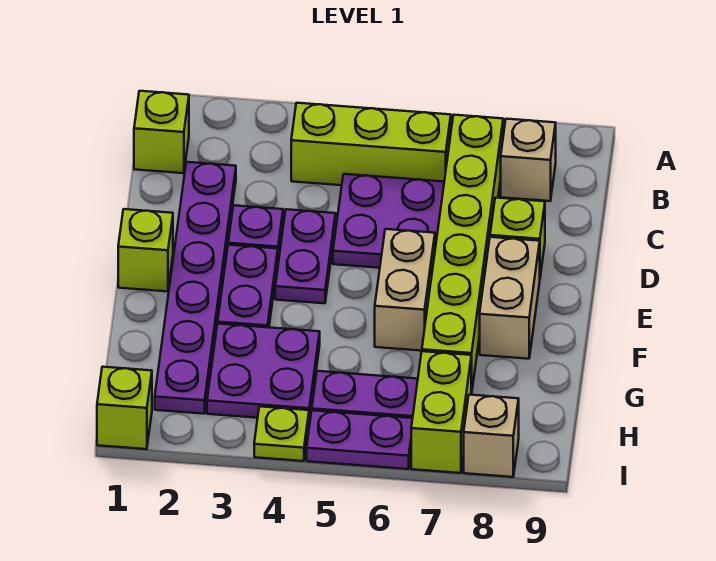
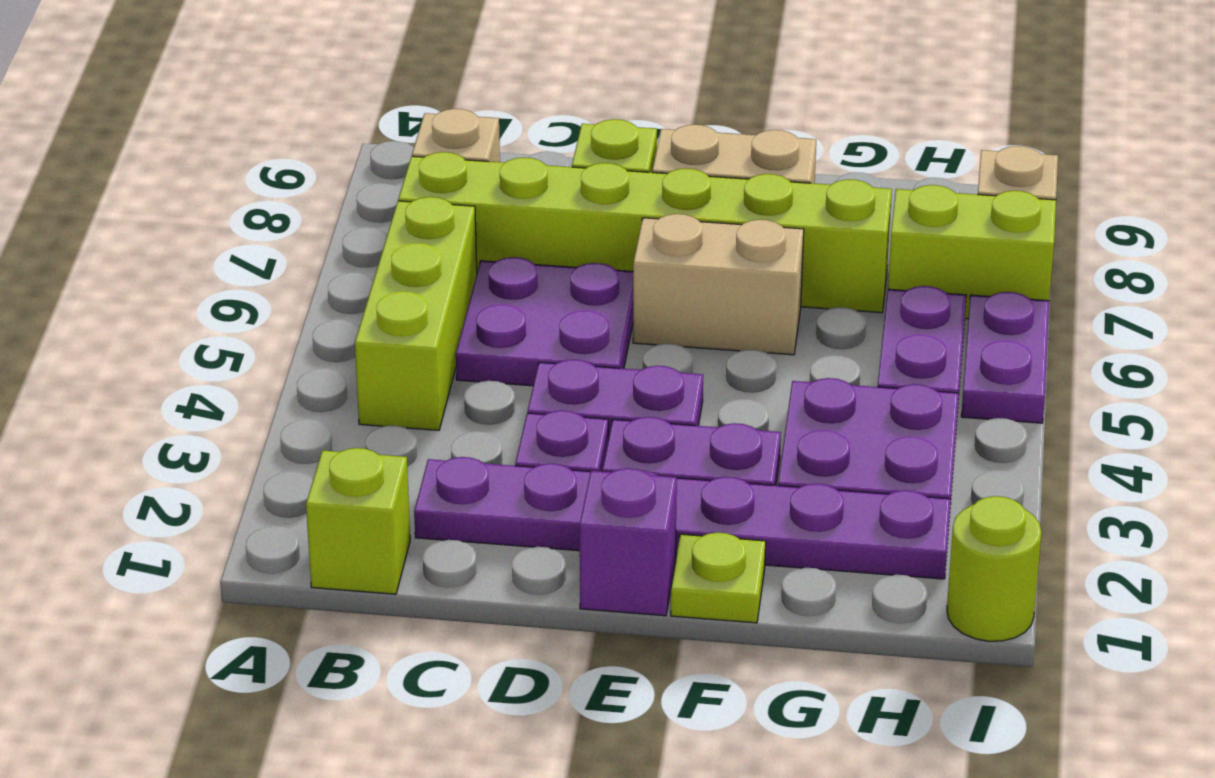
lime 1x1 brick [118,209,173,291] -> purple 1x1 brick [580,468,677,616]
lime 1x1 brick [97,367,152,449] -> lime 1x1 round brick [947,496,1042,641]
lime 1x1 plate [254,406,309,461] -> lime 1x1 plate moved to [671,533,766,623]

